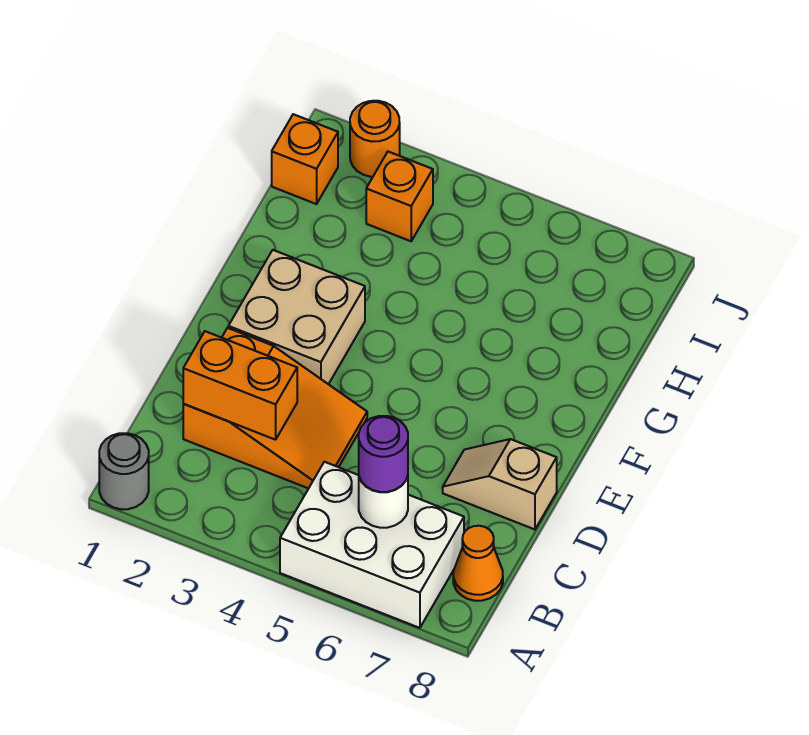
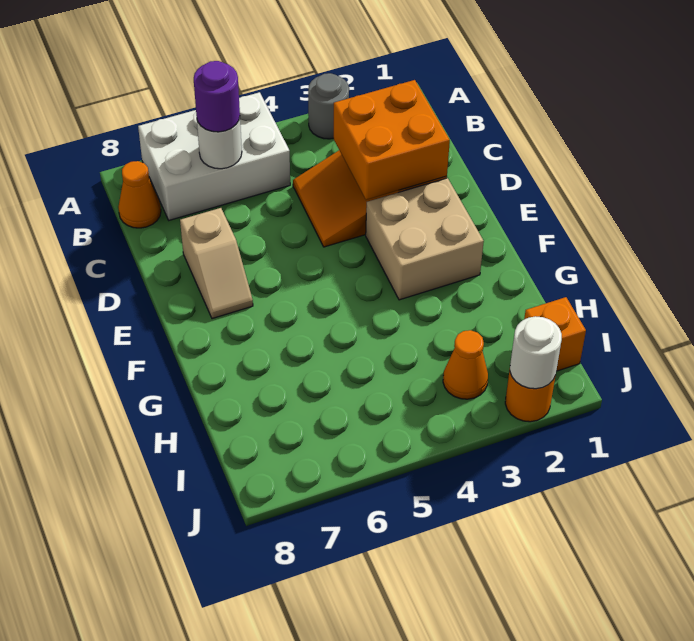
grey 1x1 round brick [99,433,149,509] -> grey 1x1 round brick moved to [308,73,349,139]
orange 1x2 brick [183,331,297,440] -> orange 2x2 brick [334,80,450,200]
tan 1x2 slope [443,439,557,529] -> tan 1x2 slope turned to [180,208,253,319]
orange 1x1 brick [366,152,433,241] -> orange 1x1 cone [443,330,488,399]
none -> white 1x1 round brick [510,316,562,389]

